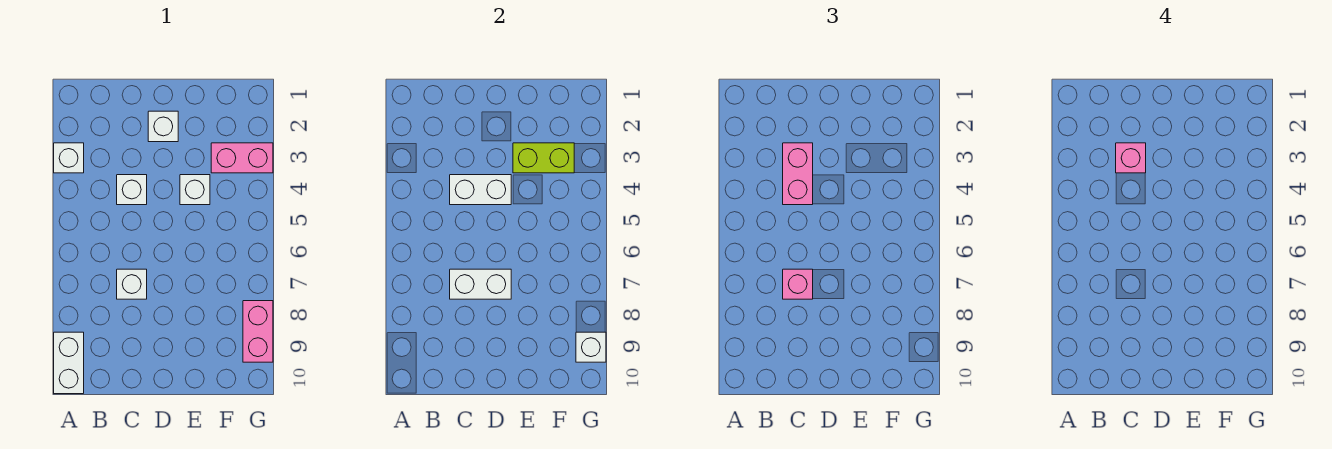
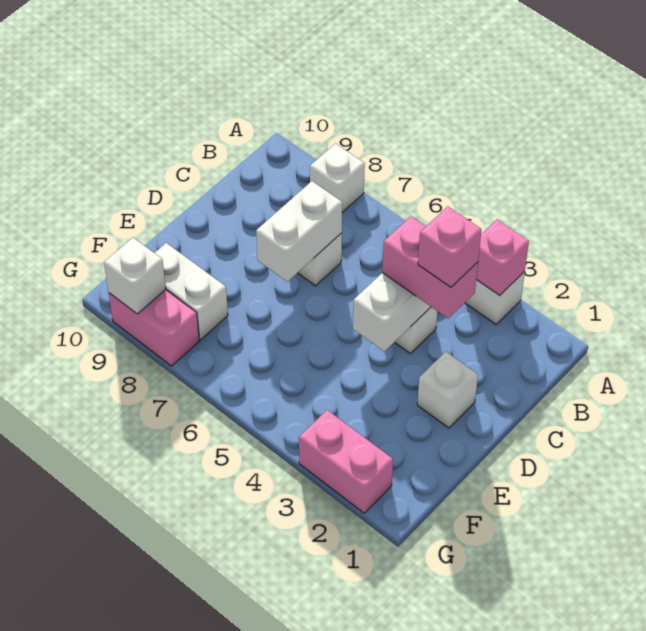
white 1x2 brick [54,332,84,394] -> white 1x2 brick moved to [155,243,228,340]
pink 1x1 brick [783,269,813,299] -> pink 1x1 brick moved to [476,220,529,295]
lime 1x2 brick [513,143,574,173] -> none
white 1x1 brick [180,175,210,205] -> white 1x1 brick moved to [310,144,365,212]
pink 1x2 brick [211,143,273,173] -> pink 1x2 brick turned to [299,410,393,513]

